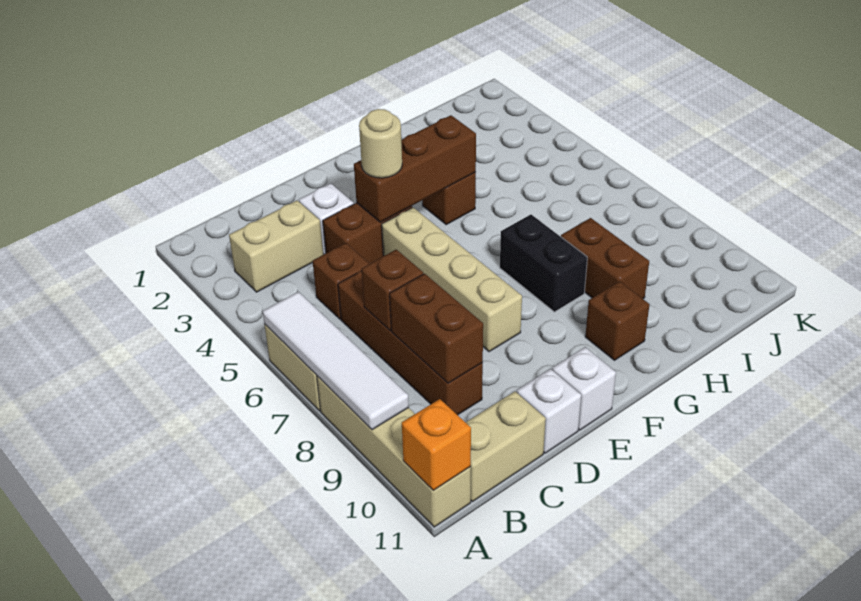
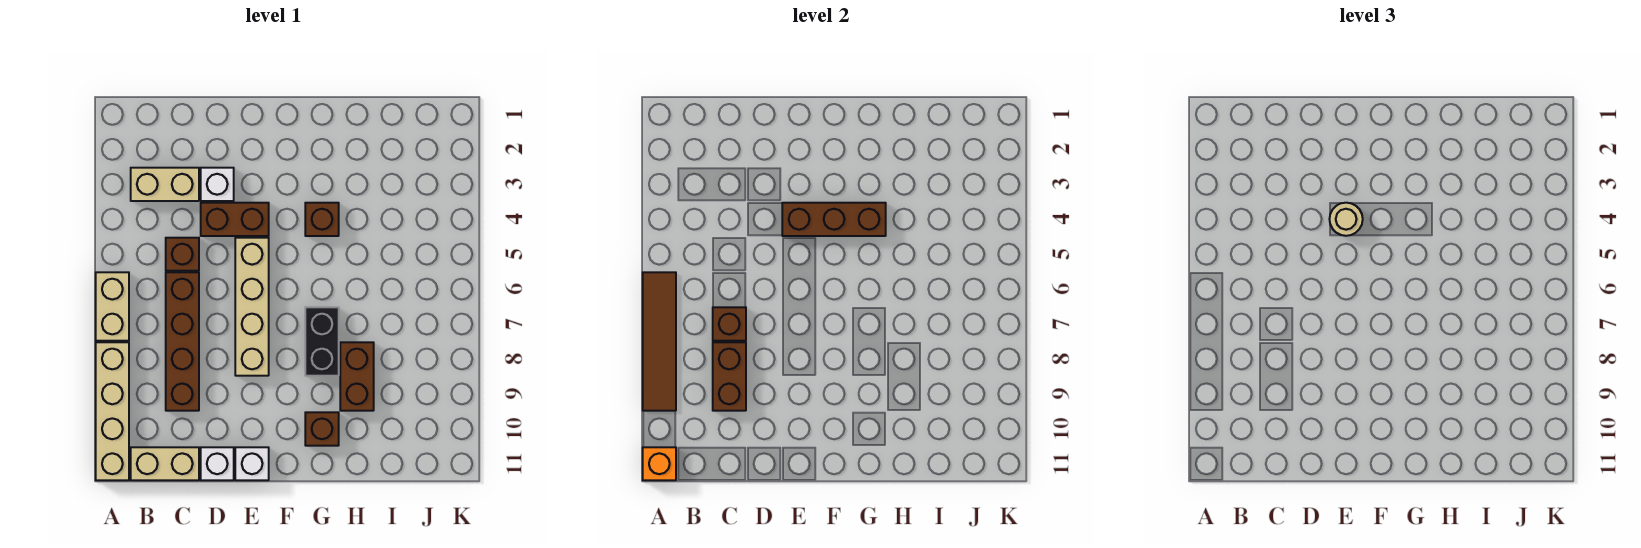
white 1x4 tile [262,292,409,430] -> brown 1x4 tile [643,272,676,411]

